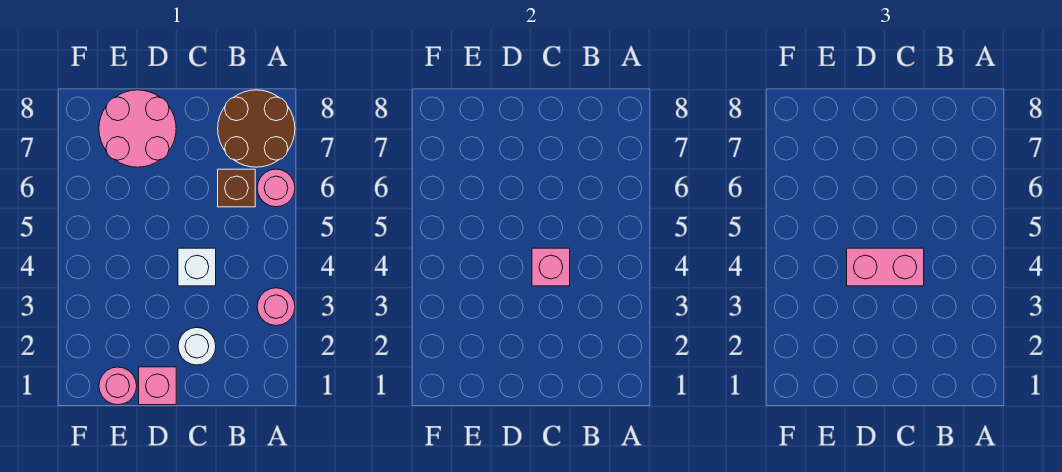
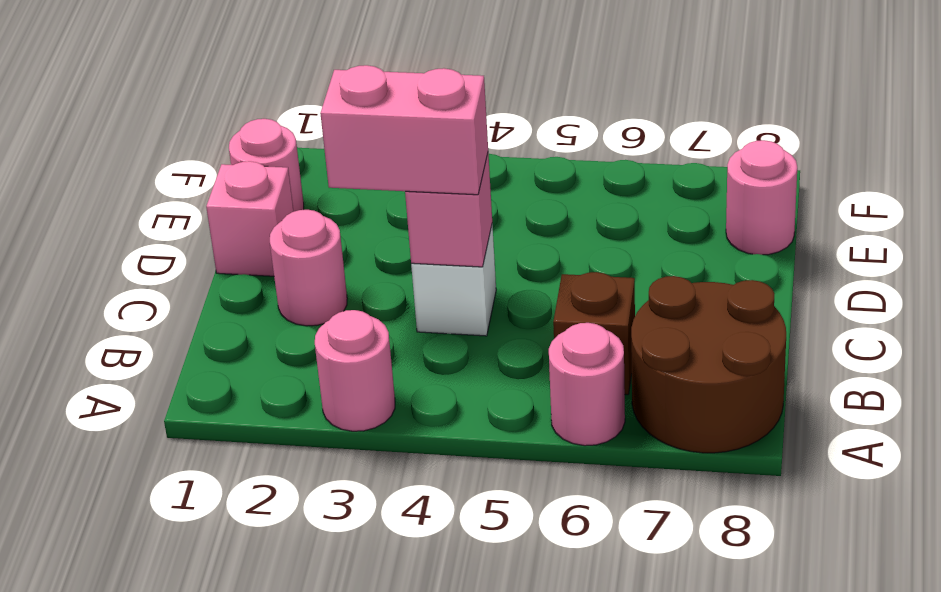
white 1x1 round brick [178,328,216,365] -> pink 1x1 round brick [270,210,347,326]
pink 1x2 brick [847,248,924,286] -> pink 1x2 brick turned to [320,65,488,195]
pink 2x2 round brick [99,90,176,167] -> pink 1x1 round brick [726,140,797,255]

